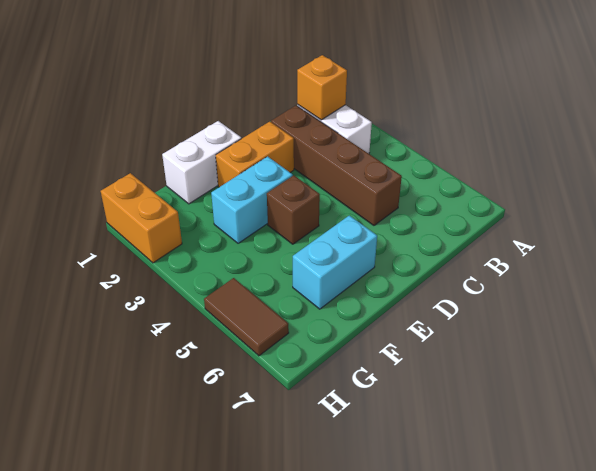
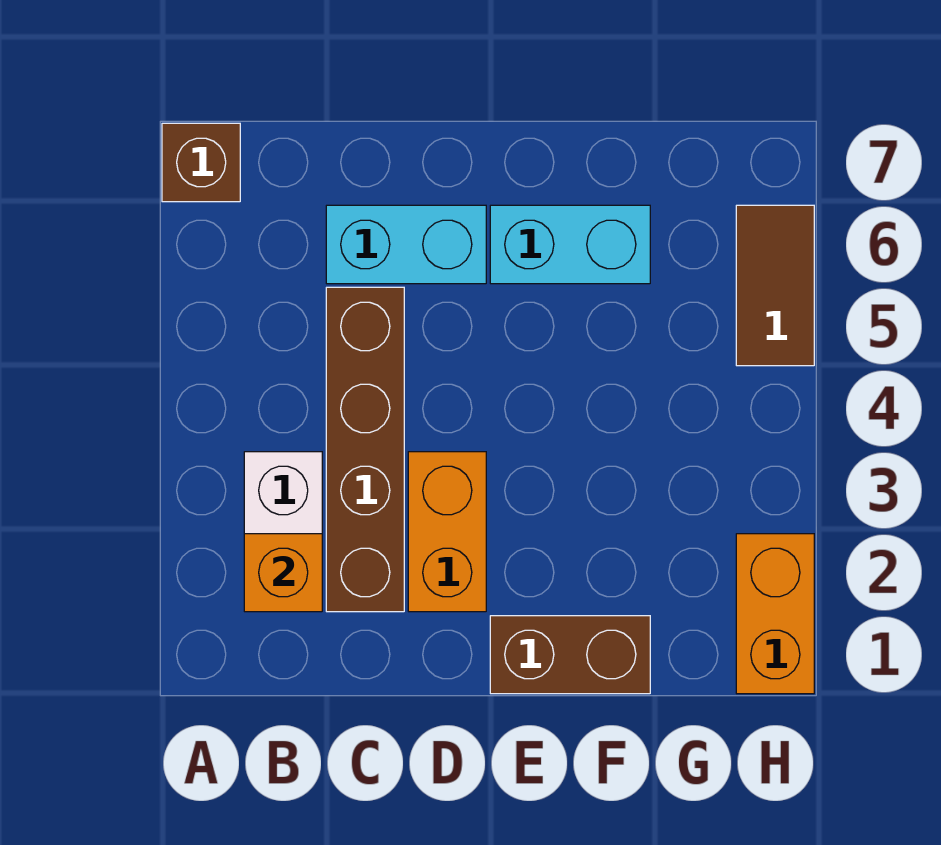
orange 1x2 brick [216,122,294,187] -> orange 1x2 brick turned to [408,452,486,612]
white 1x2 brick [162,121,241,204] -> brown 1x2 brick [490,616,650,694]
cyan 1x2 brick [211,156,293,243] -> cyan 1x2 brick moved to [326,205,486,284]
brown 1x1 brick [267,175,320,244] -> brown 1x1 brick moved to [162,123,240,202]

